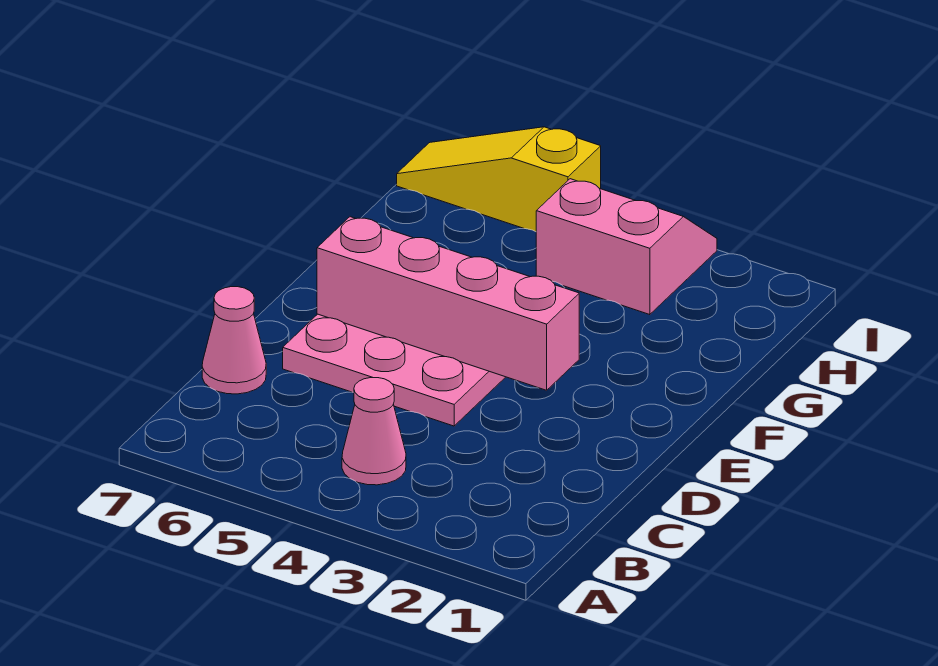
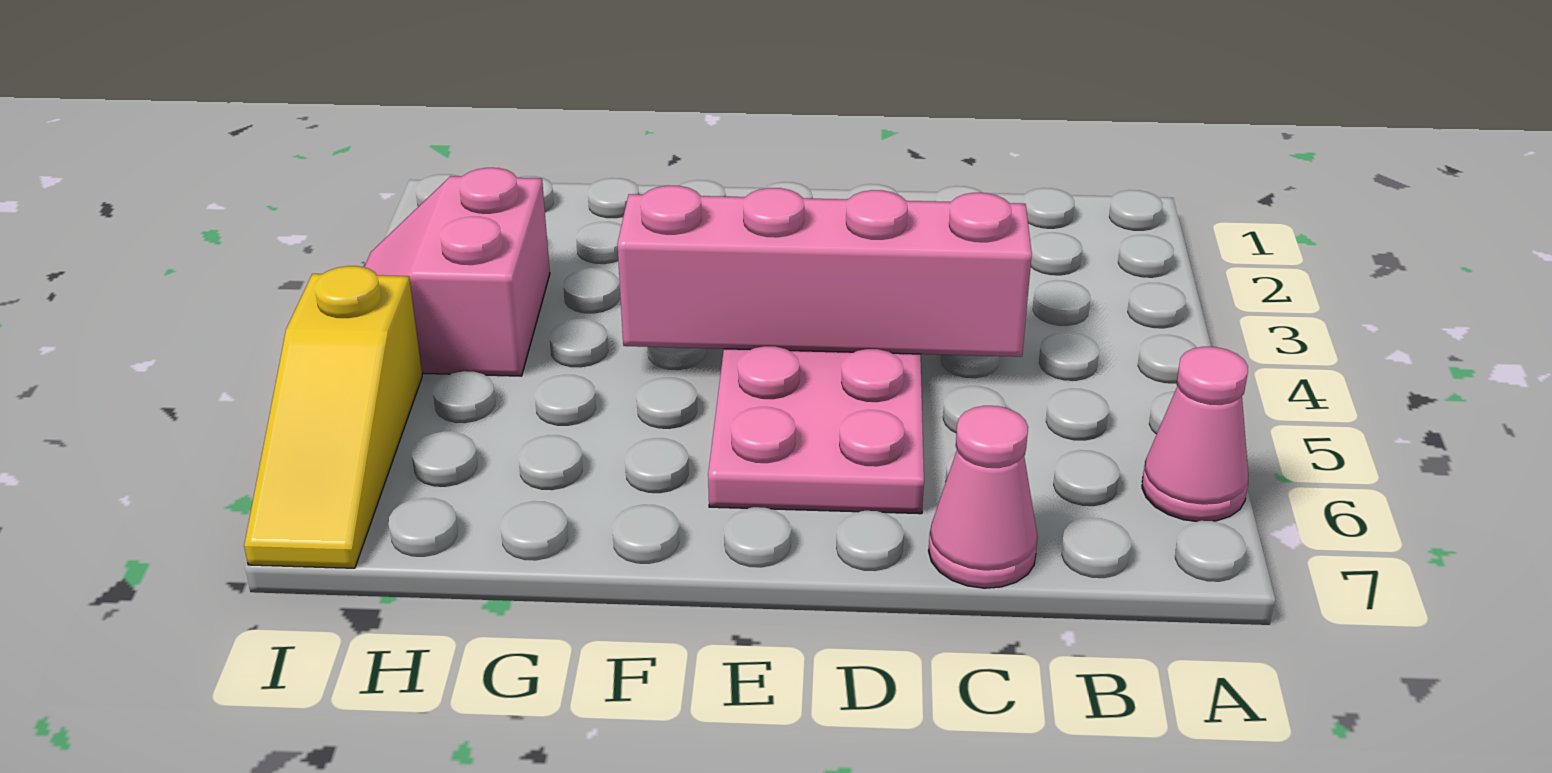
pink 1x1 cone [342,378,406,485] -> pink 1x1 cone moved to [1142,347,1248,522]
pink 1x4 brick [317,217,579,390] -> pink 1x4 brick turned to [617,185,1032,357]

